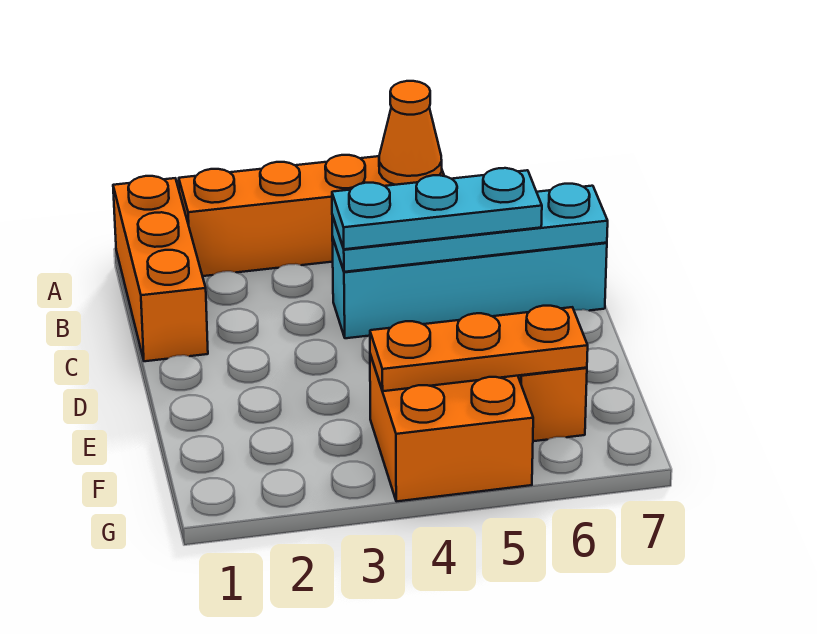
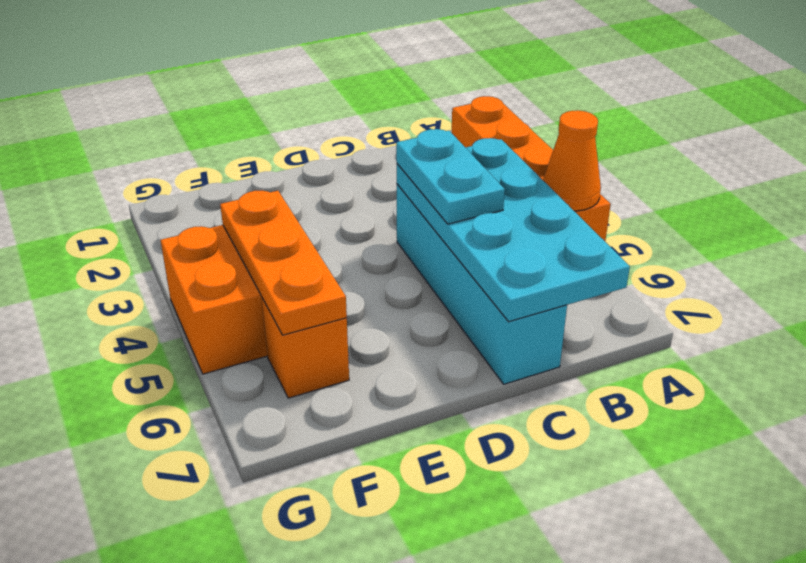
orange 1x3 brick [113,176,208,361] -> none
cyan 1x4 plate [332,184,608,272] -> cyan 2x4 plate [397,138,630,322]
cyan 1x3 plate [332,168,542,249] -> cyan 1x2 plate [396,129,505,224]

